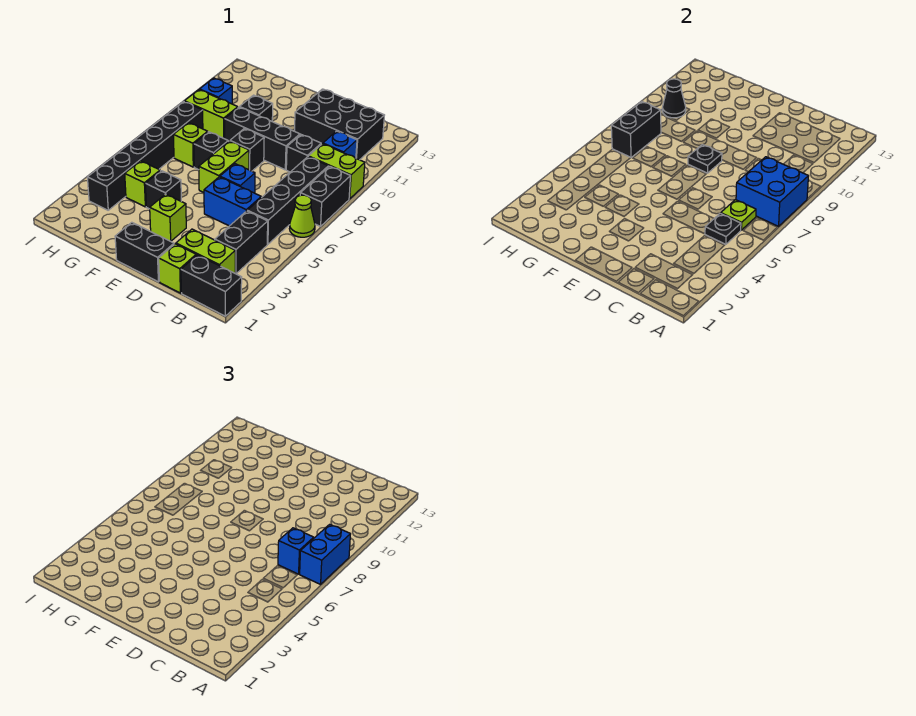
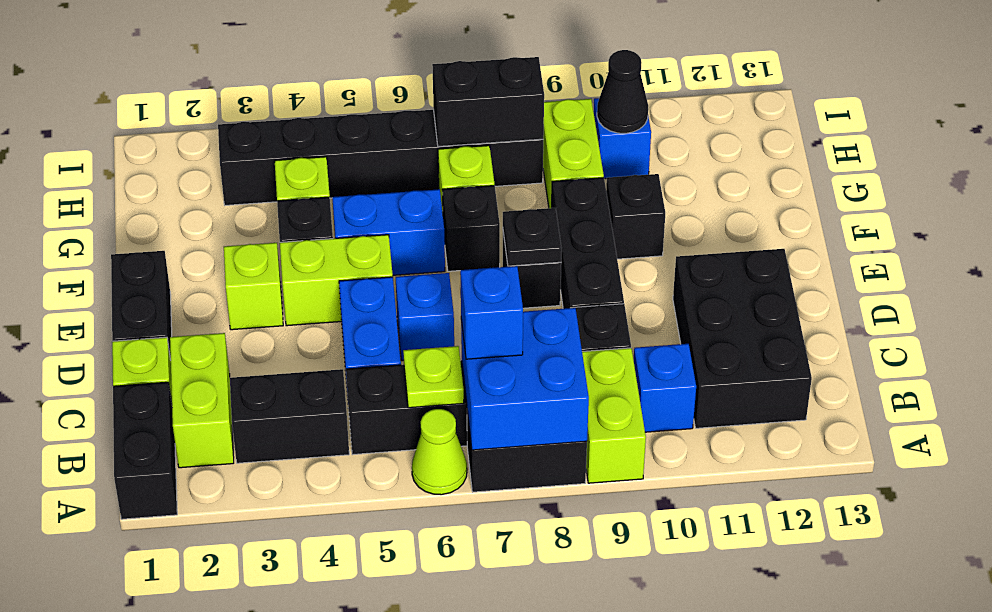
blue 1x2 brick [300,524,350,584] -> blue 1x2 brick moved to [332,189,445,275]
black 1x1 plate [705,213,741,244] -> none
lime 1x2 brick [199,141,249,192] -> lime 1x2 brick moved to [280,235,393,326]

